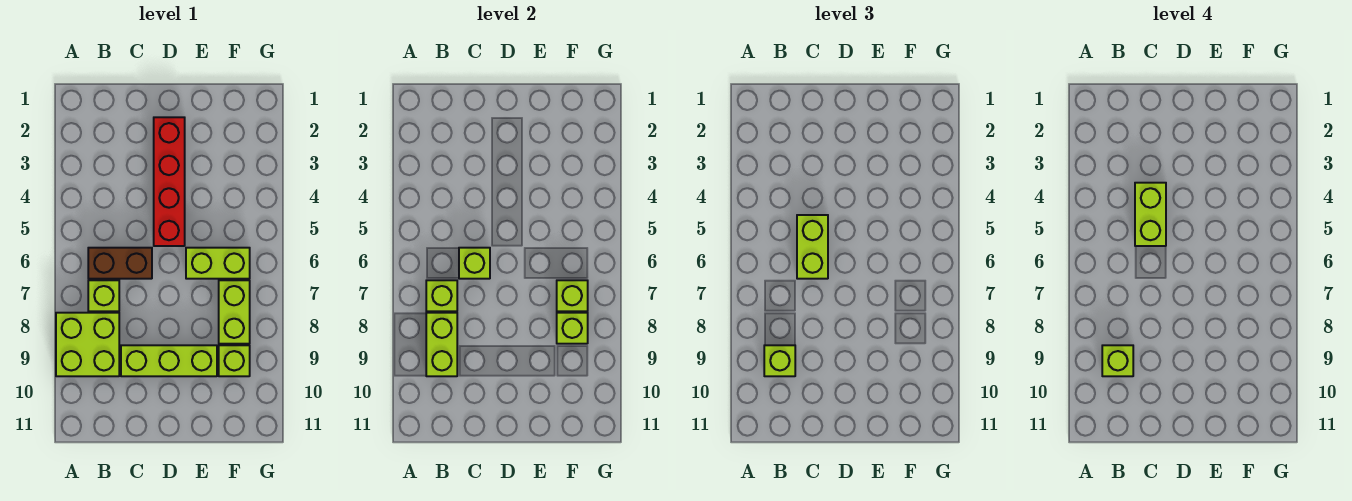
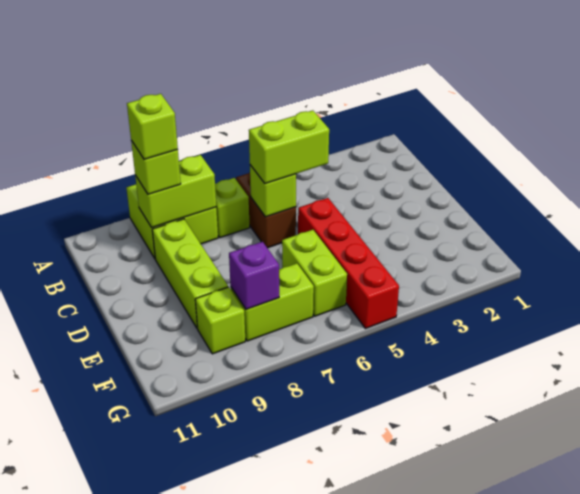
lime 1x1 brick [426,280,457,311] -> none
lime 1x2 brick [1135,183,1166,246] -> none
red 1x4 brick [154,117,185,246] -> red 1x4 brick turned to [298,198,399,329]
lime 1x1 brick [557,280,588,311] -> none
lime 1x1 brick [557,313,588,344] -> purple 1x1 brick [229,242,279,309]

